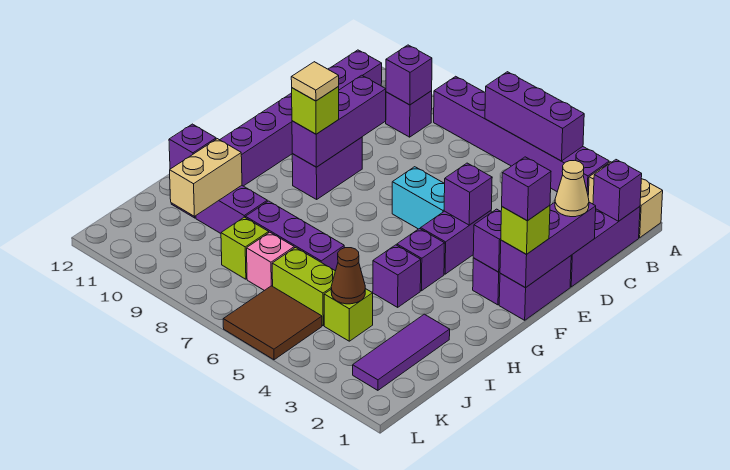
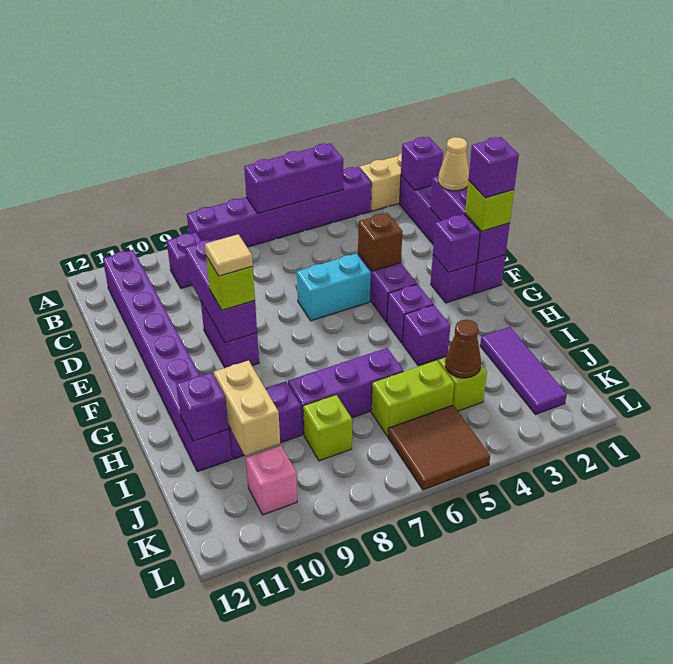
purple 1x1 brick [386,45,432,105] -> none
purple 1x1 brick [444,163,492,225] -> brown 1x1 brick [358,213,403,271]
pink 1x1 brick [247,232,294,291] -> pink 1x1 brick moved to [246,445,297,515]

